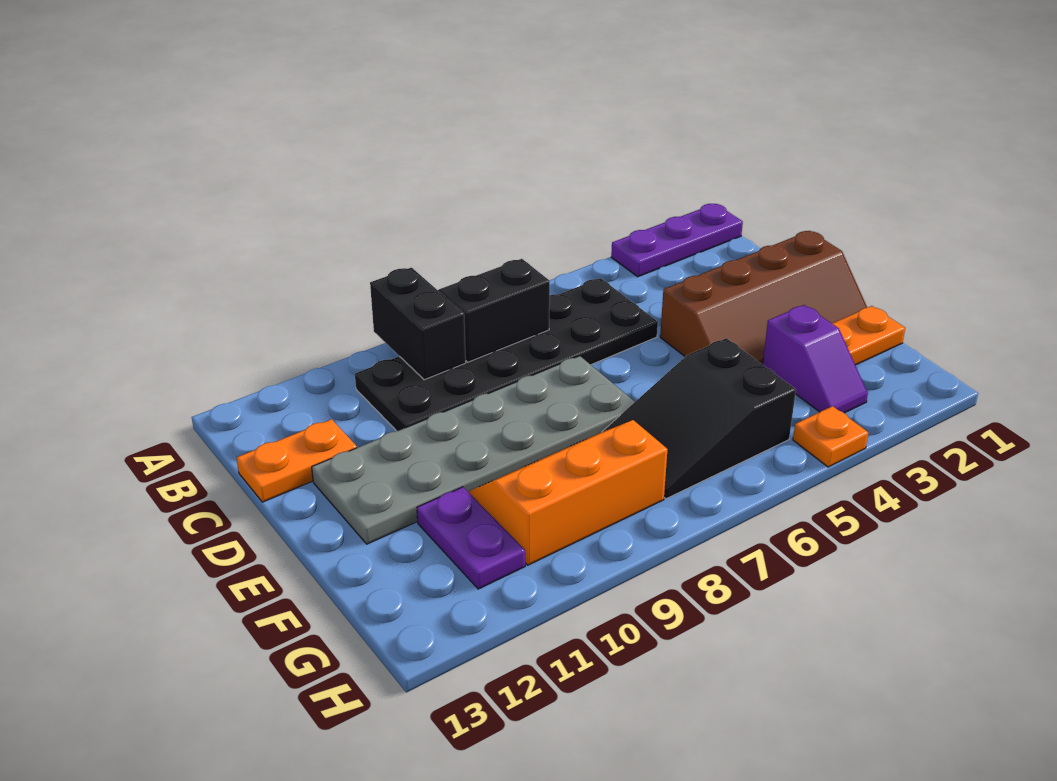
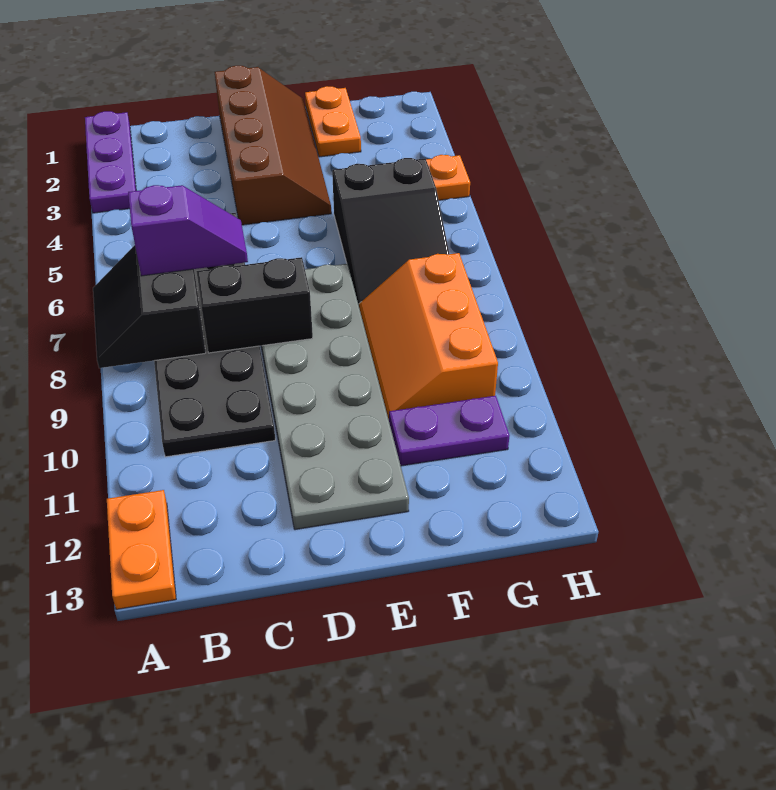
black 1x2 brick [370,268,466,380] -> black 1x2 brick moved to [196,257,313,353]
orange 1x2 plate [237,419,357,502] -> orange 1x2 plate moved to [107,490,176,609]
purple 1x2 slope [763,305,868,413] -> purple 1x2 slope moved to [128,185,248,276]

